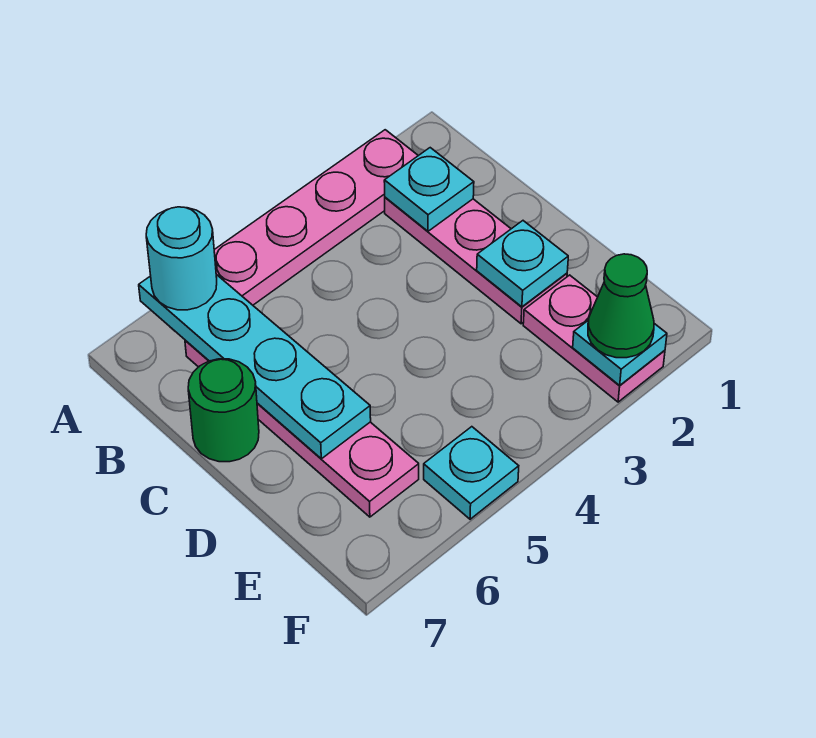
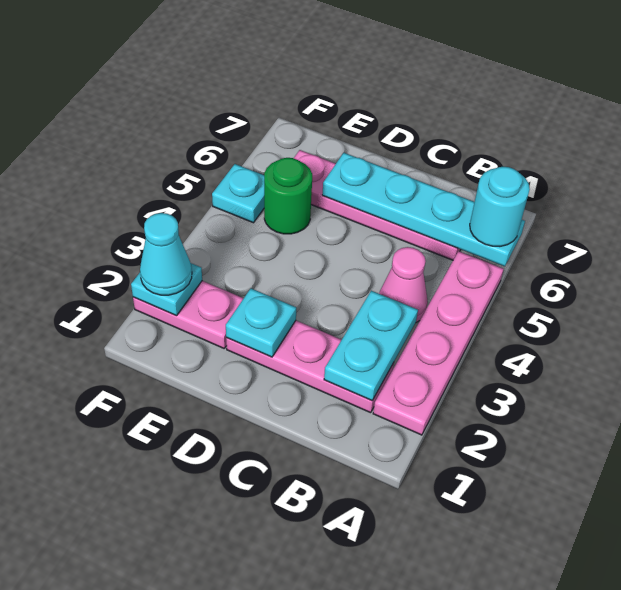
cyan 1x1 plate [384,148,474,231] -> cyan 1x2 plate [324,291,418,401]
none -> pink 1x1 cone [379,247,428,323]
green 1x1 round brick [188,359,259,462] -> green 1x1 round brick moved to [264,158,312,234]
green 1x1 cone [588,254,654,358] -> cyan 1x1 cone [140,213,192,295]

